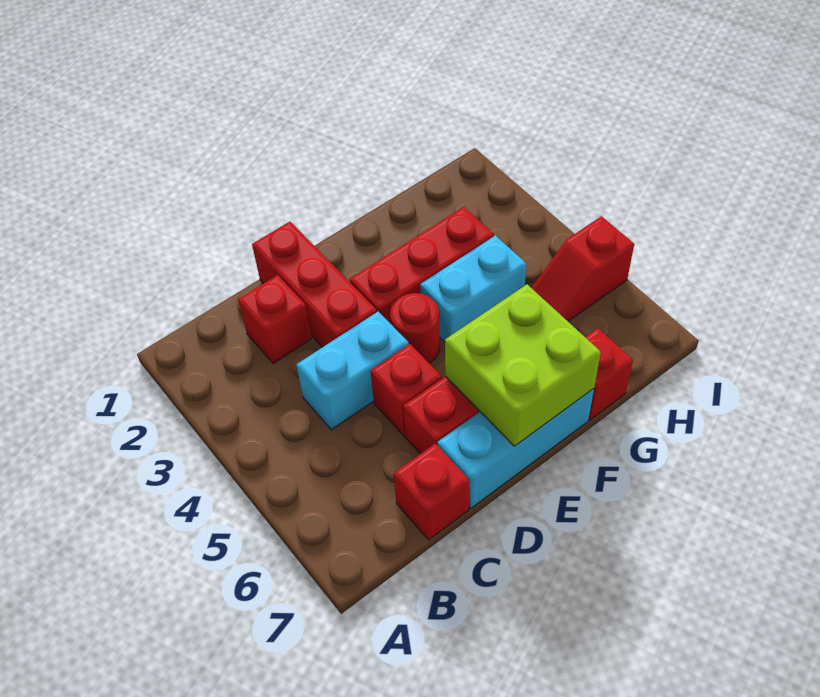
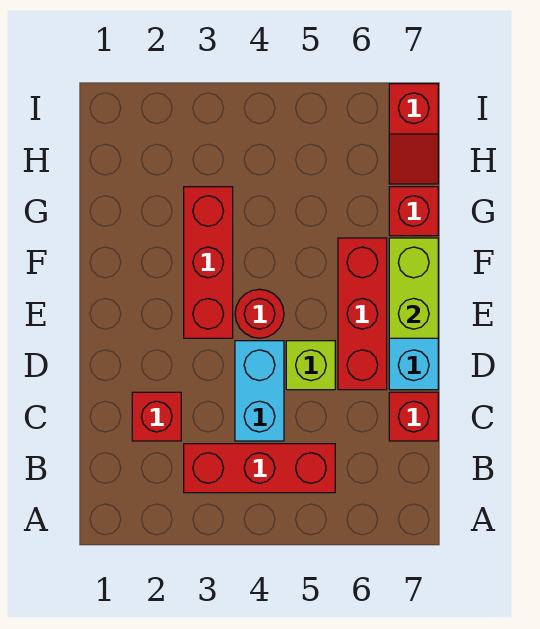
red 1x3 brick [252,222,377,347] -> red 1x3 brick moved to [184,444,335,493]
red 1x1 brick [370,344,442,436] -> lime 1x1 brick [286,341,335,390]
lime 2x2 brick [445,284,601,446] -> lime 1x2 brick [389,238,438,338]
cyan 1x2 brick [420,236,527,342] -> none
red 1x2 slope [532,216,634,321] -> red 1x2 slope moved to [389,84,438,184]

